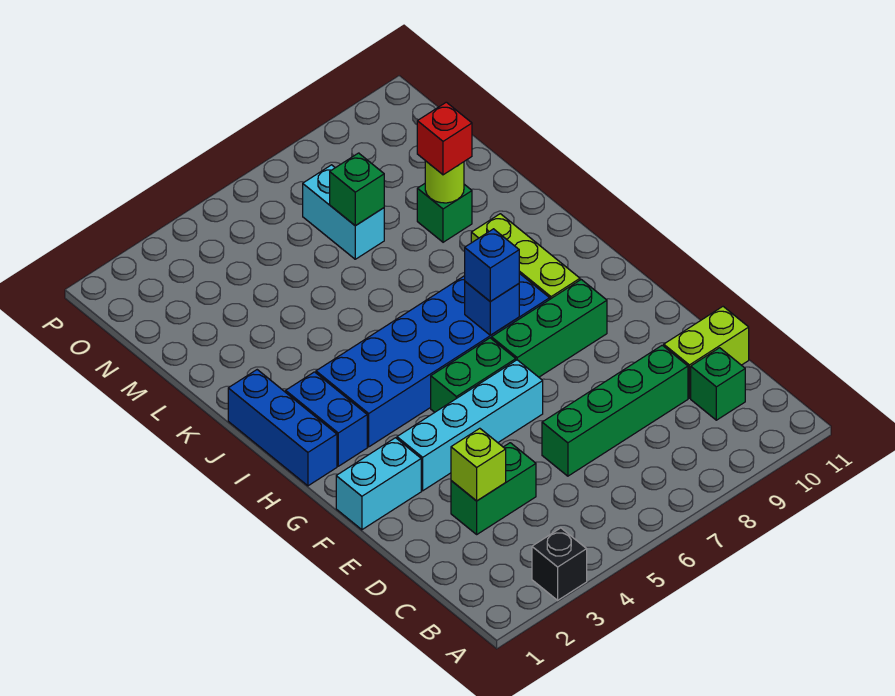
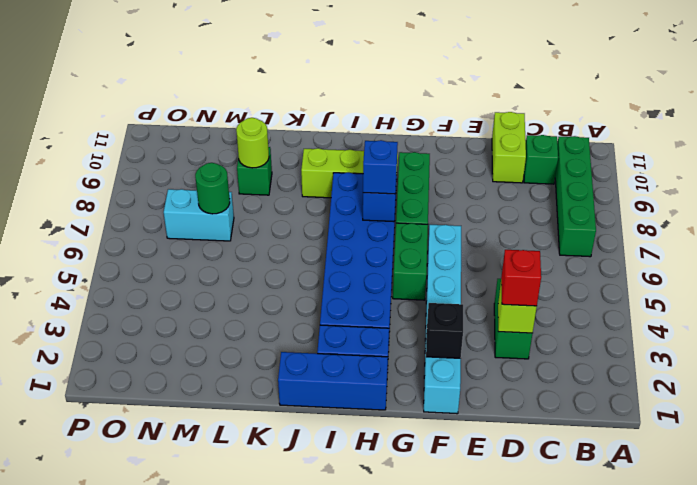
black 1x1 brick [532,528,587,600] -> black 1x1 brick moved to [426,303,463,358]
green 1x4 brick [542,345,688,476] -> green 1x4 brick moved to [555,136,596,257]
red 1x1 brick [417,102,472,175] -> red 1x1 brick moved to [501,250,541,306]
green 1x1 brick [330,153,384,226] -> green 1x1 round brick [195,163,230,214]

